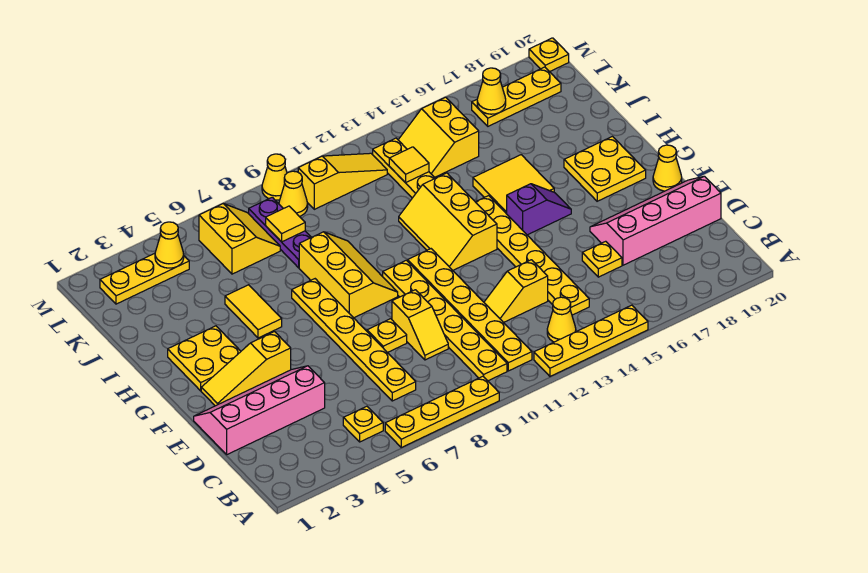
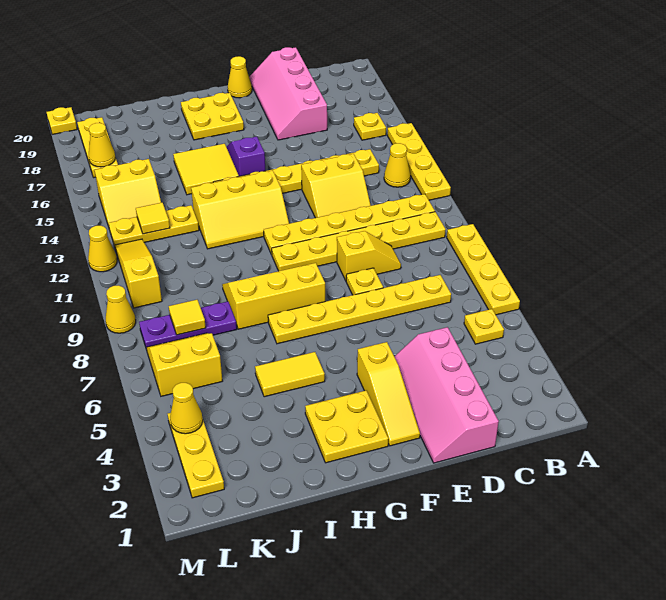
yellow 1x2 slope [484,260,548,323] -> yellow 2x2 slope [301,154,371,218]
yellow 1x1 plate [582,241,622,277] -> yellow 1x1 plate moved to [354,113,386,140]
yellow 1x1 cone [279,171,308,216] -> yellow 1x1 cone moved to [88,226,117,272]

